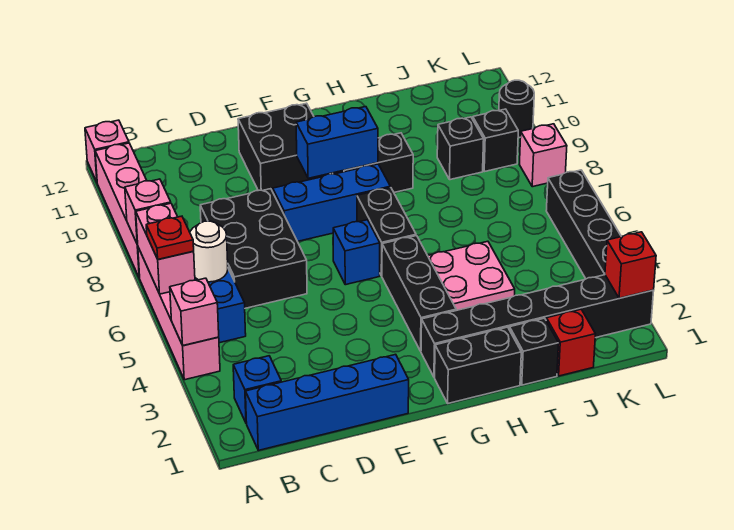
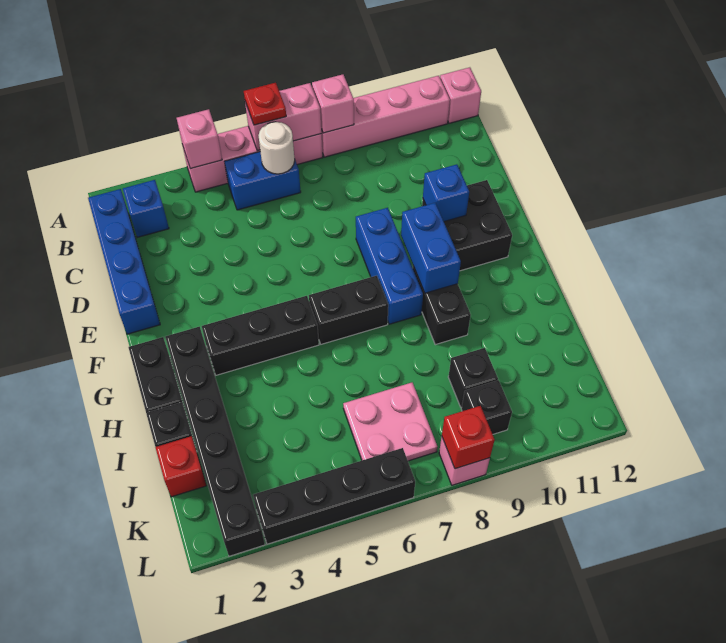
black 2x3 brick [200,189,307,308] -> none
blue 1x1 brick [333,220,380,285] -> blue 1x1 brick moved to [423,164,469,222]
pink 2x2 plate [428,241,515,310] -> pink 2x2 plate moved to [343,383,437,461]
red 1x1 brick [605,232,656,298] -> red 1x1 brick moved to [442,406,495,469]
black 1x1 round brick [499,80,534,138] -> none

